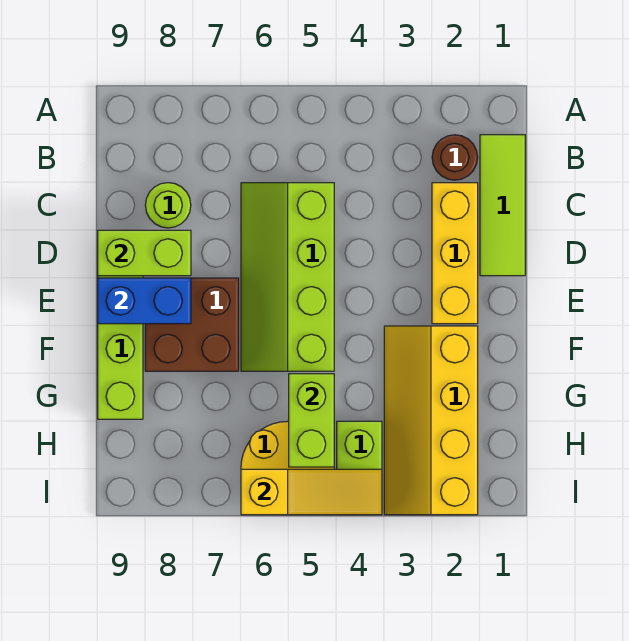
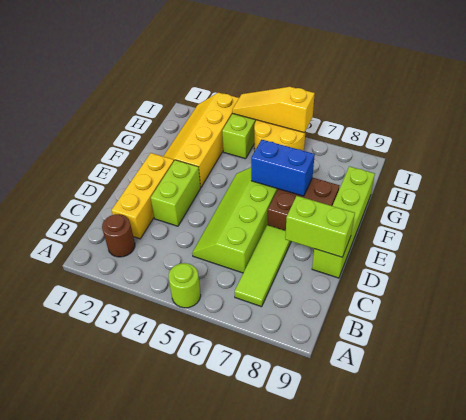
lime 1x3 tile [480,135,525,276] -> lime 1x3 tile moved to [235,225,291,307]
lime 2x4 slope [241,183,334,371] -> lime 2x4 slope turned to [192,167,278,273]
lime 1x1 round brick [145,183,191,228] -> lime 1x1 round brick moved to [169,263,201,308]
blue 1x2 brick [98,278,191,324] -> blue 1x2 brick moved to [251,139,315,196]
yellow 2x4 slope [384,326,478,515] -> yellow 2x4 slope turned to [163,93,239,187]
lime 1x2 brick [289,374,334,467] -> lime 1x2 brick moved to [151,160,201,226]

